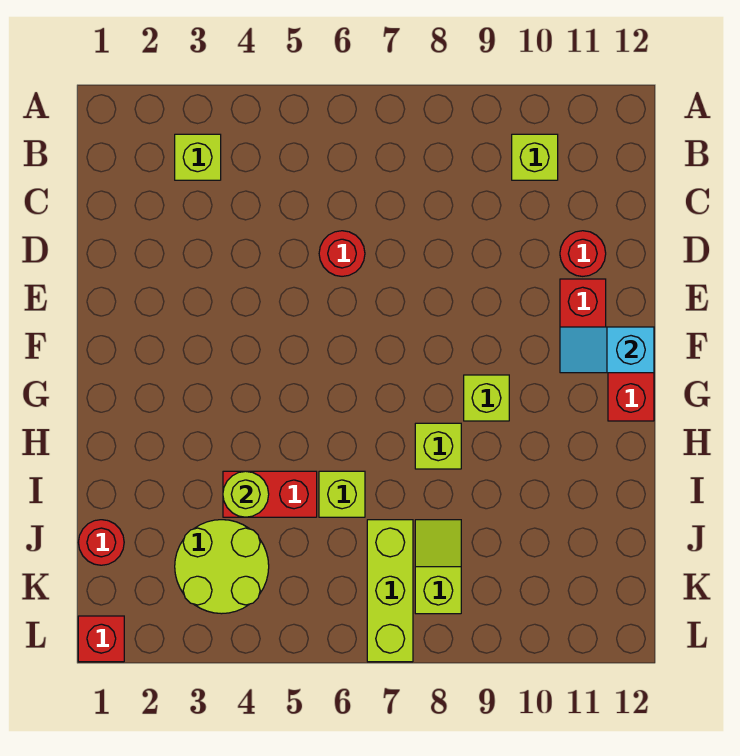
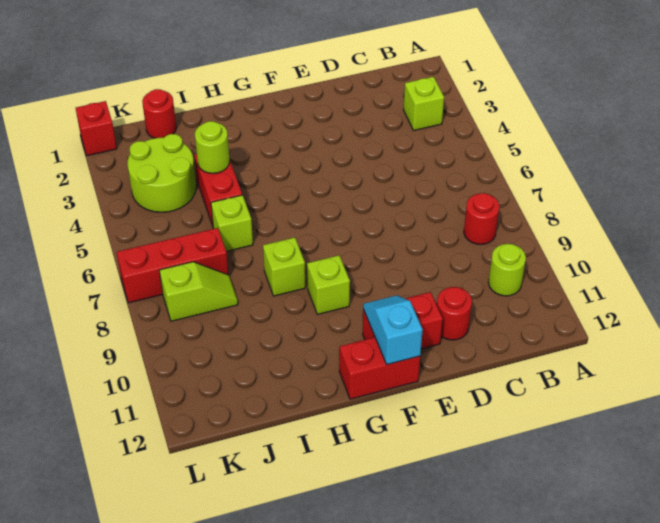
lime 1x1 brick [512,134,558,180] -> lime 1x1 round brick [488,244,526,296]
red 1x1 round brick [319,231,365,276] -> red 1x1 round brick moved to [464,193,500,245]
lime 1x3 brick [367,520,413,662] -> red 1x3 brick [117,228,229,303]

